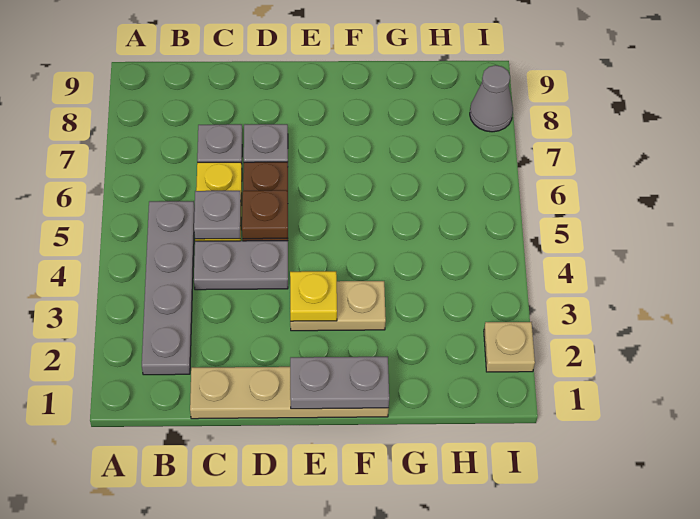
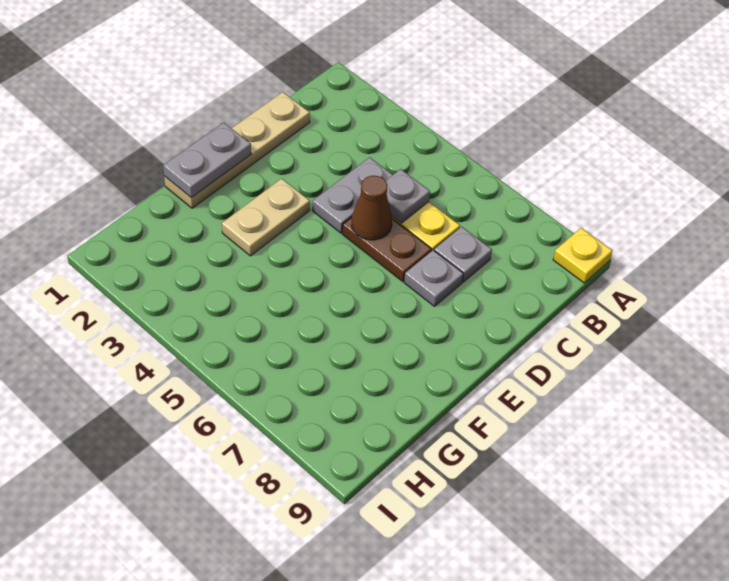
grey 1x4 plate [142,201,195,375] -> none
brown 1x1 plate [242,190,288,239] -> brown 1x1 cone [352,176,392,240]
yellow 1x1 plate [290,271,337,321] -> yellow 1x1 plate moved to [553,228,612,283]
tan 1x1 plate [484,322,535,372] -> none
grey 1x1 cone [470,65,513,132] -> none

